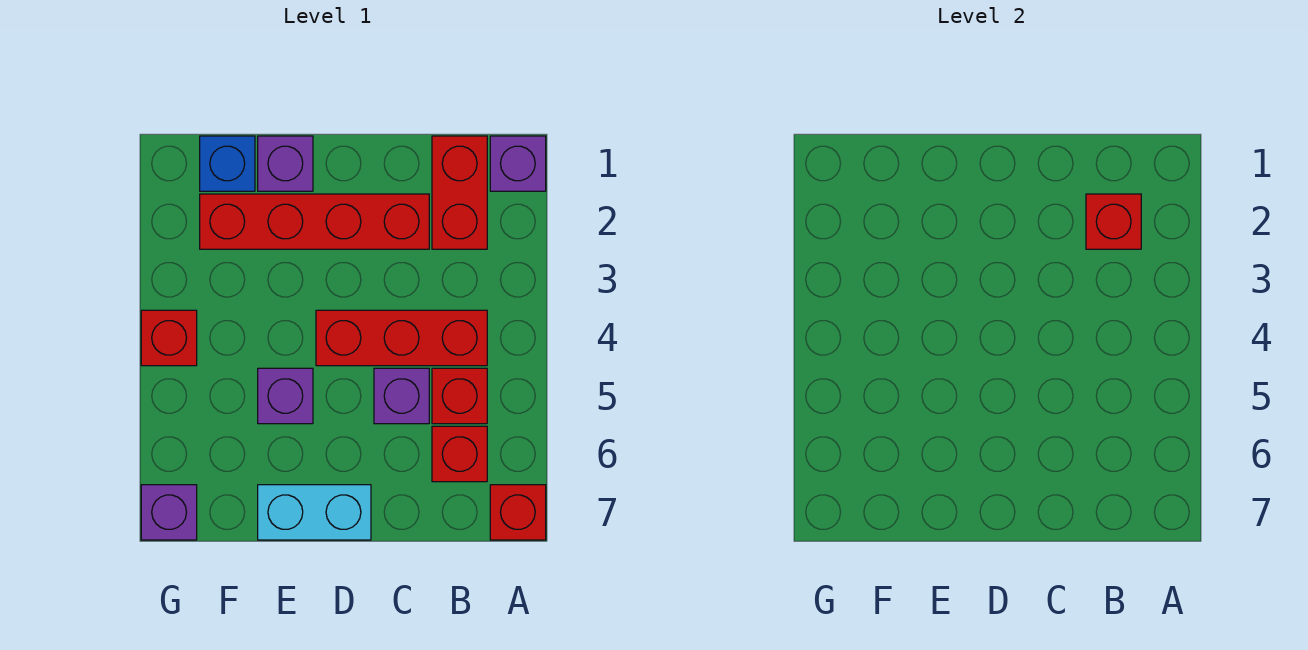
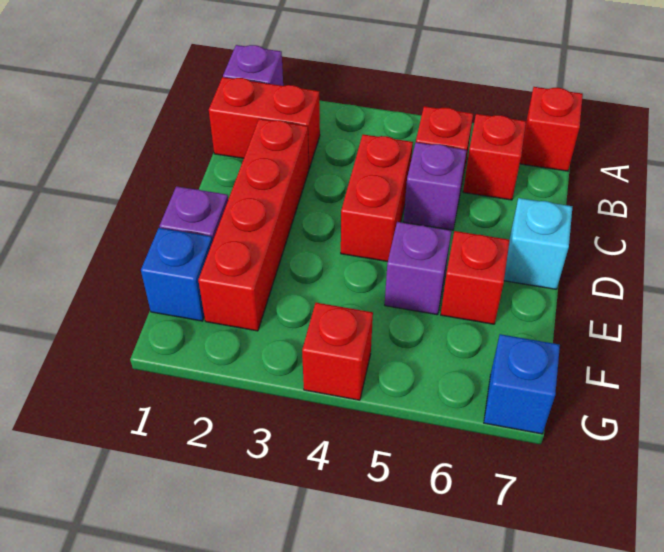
red 1x1 brick [1086,194,1141,249] -> red 1x1 brick moved to [441,231,510,324]
red 1x3 brick [316,310,487,366] -> red 1x2 brick [341,134,413,262]
cyan 1x2 brick [258,485,371,540] -> cyan 1x1 brick [504,198,572,289]
purple 1x1 brick [141,485,197,540] -> blue 1x1 brick [484,334,560,434]

